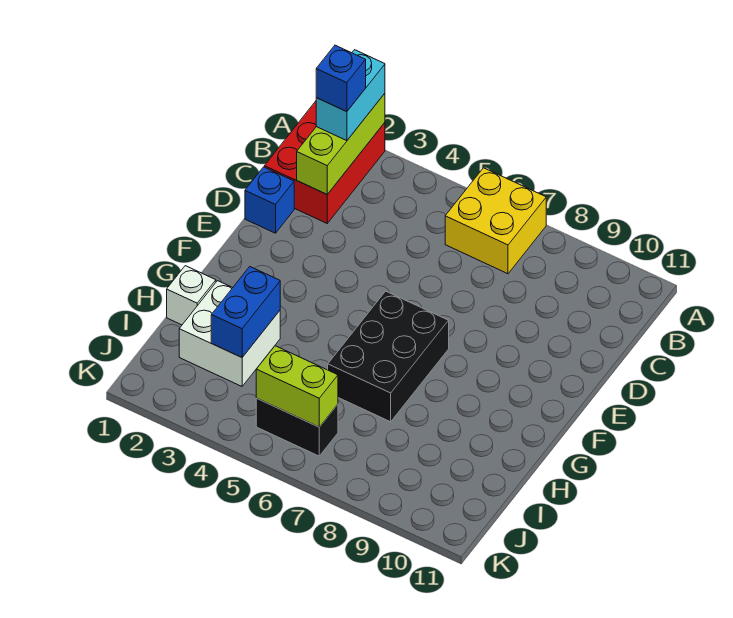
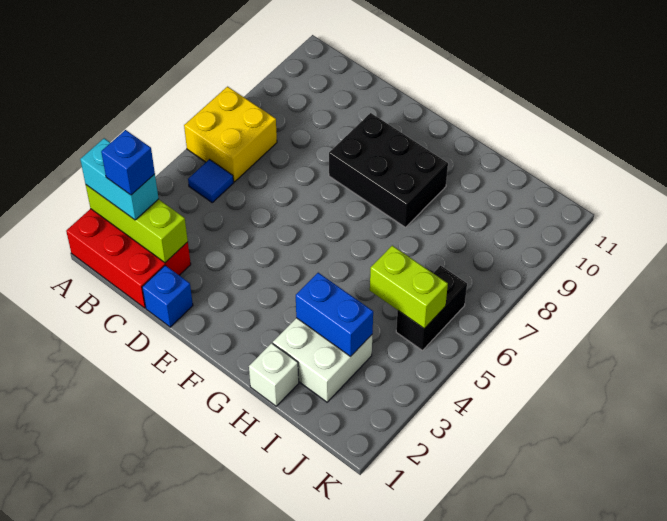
none -> blue 1x1 tile [188,159,233,202]
black 2x3 brick [328,291,449,422] -> black 2x3 brick moved to [329,113,448,227]
lime 1x2 brick [256,346,338,427] -> lime 1x2 brick turned to [370,246,448,329]

